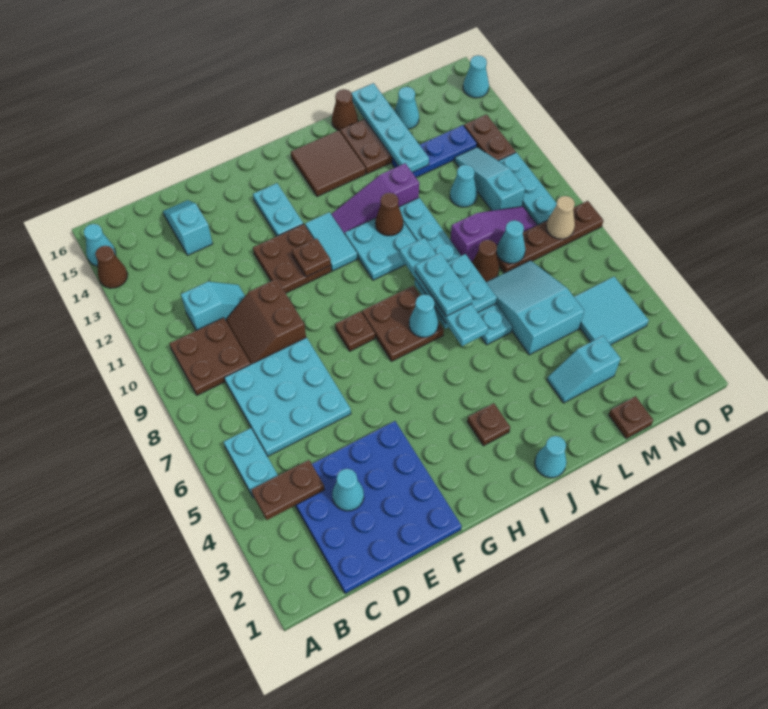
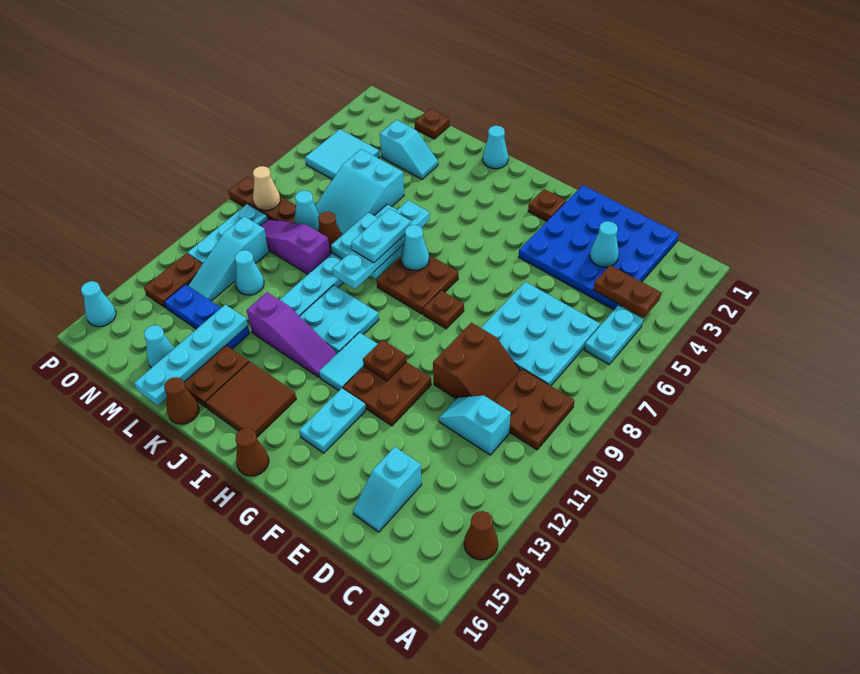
cyan 1x1 cone [84,224,116,266] -> none
brown 1x1 plate [467,403,510,446] -> brown 1x1 plate moved to [528,189,566,221]
brown 1x1 cone [375,193,403,236] -> brown 1x1 cone moved to [236,428,269,476]

